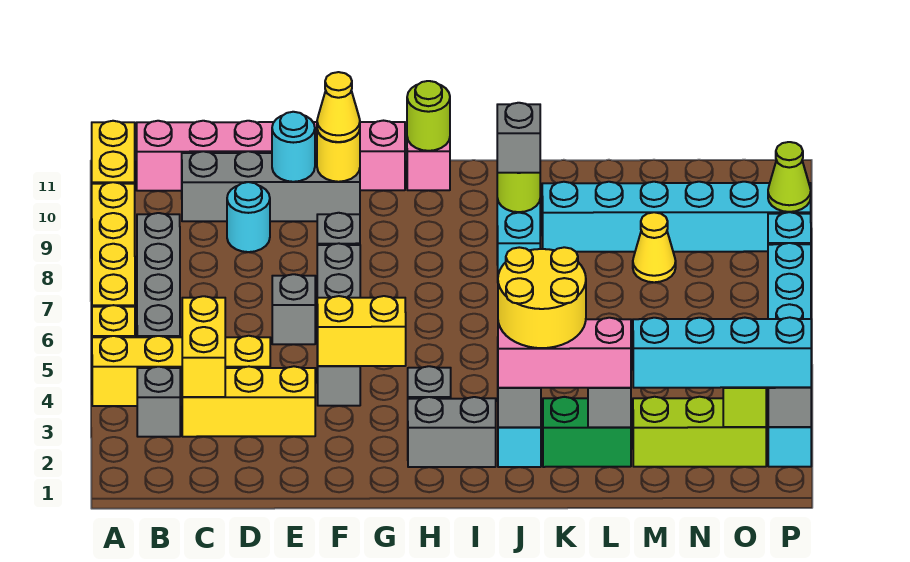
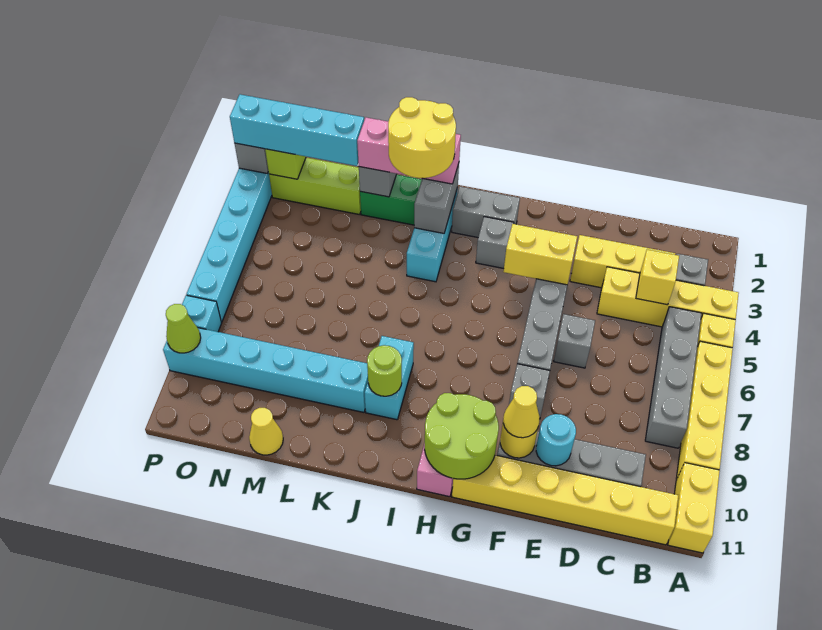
pink 1x6 brick [137,121,405,191] -> yellow 1x6 brick [452,455,678,545]
yellow 1x2 brick [182,296,225,397] -> yellow 1x1 brick [636,250,679,305]
cyan 1x1 round brick [227,182,270,252] -> none
lime 1x1 round brick [407,81,450,151] -> lime 2x2 round brick [425,393,499,479]
grey 1x1 brick [497,103,540,173] -> none
yellow 1x1 cone [633,212,676,282] -> yellow 1x1 cone moved to [249,408,283,455]

